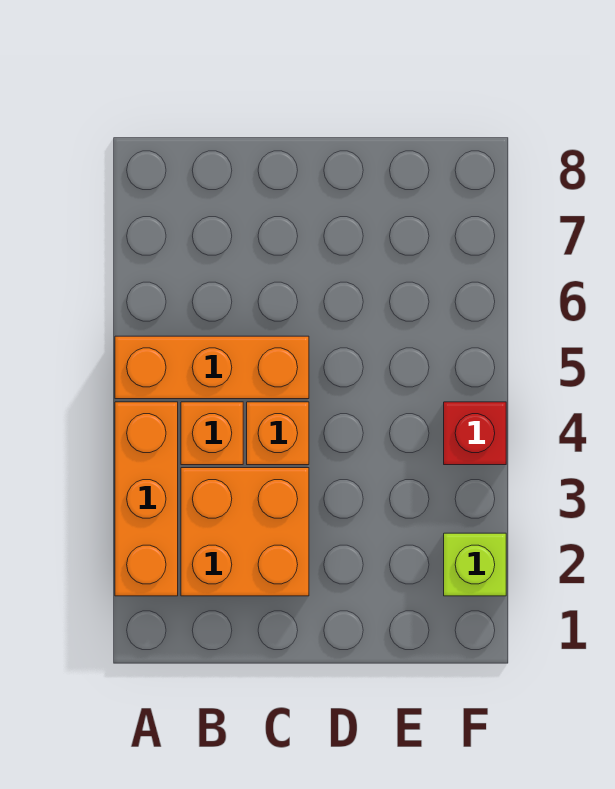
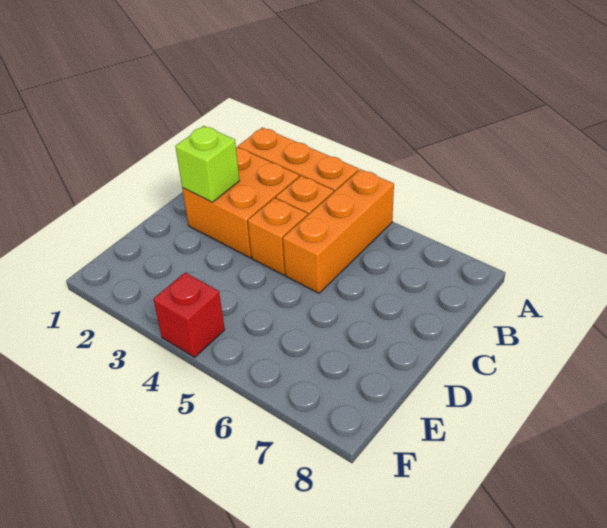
lime 1x1 brick [444,533,506,596] -> lime 1x1 brick moved to [175,126,240,202]

